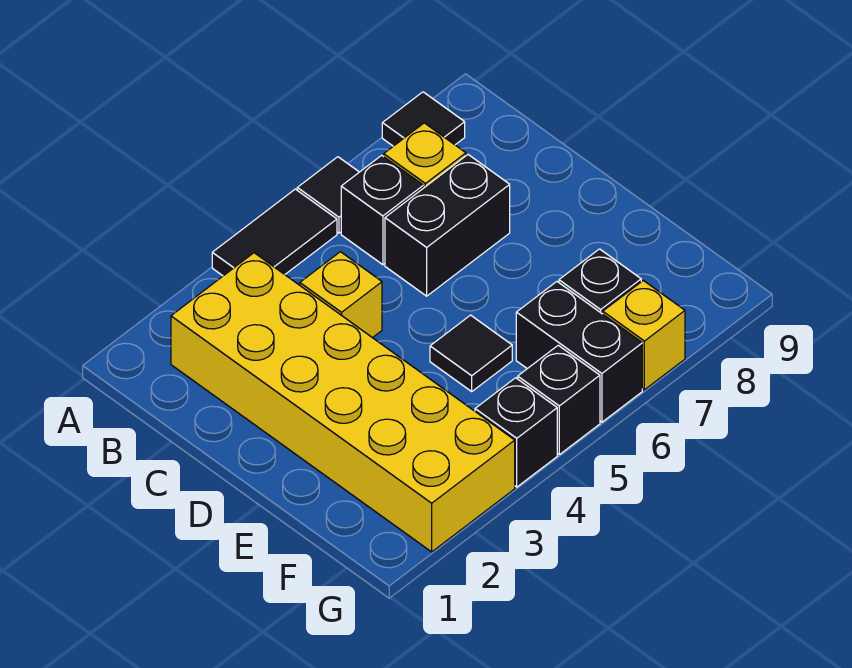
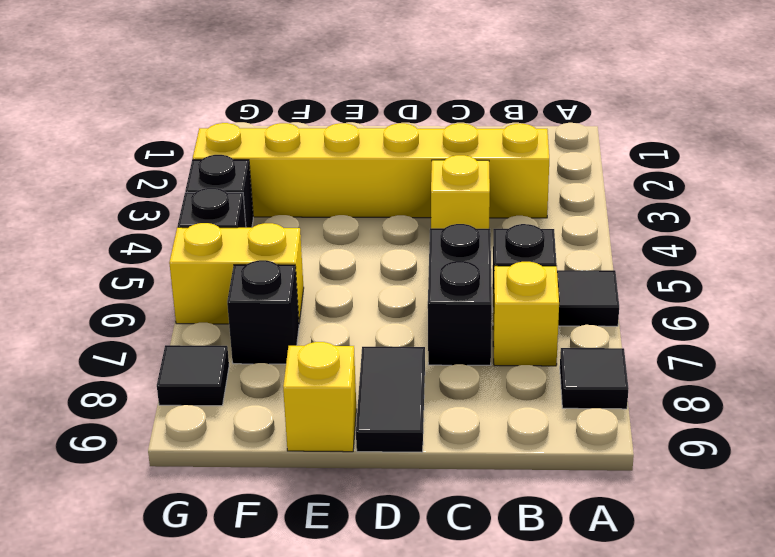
black 1x2 tile [212,189,337,276] -> black 1x2 tile moved to [356,347,425,452]
yellow 2x6 brick [171,253,515,552] -> yellow 1x6 brick [193,123,549,218]
black 1x1 tile [430,315,512,391] -> black 1x1 tile moved to [157,345,229,406]
black 1x2 brick [516,282,642,422] -> yellow 1x2 brick [169,223,304,324]
yellow 1x1 brick [603,280,685,390] -> yellow 1x1 brick moved to [283,342,356,452]

